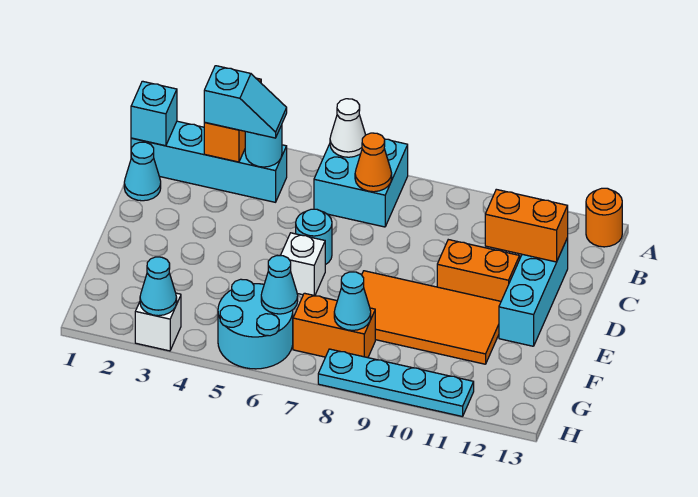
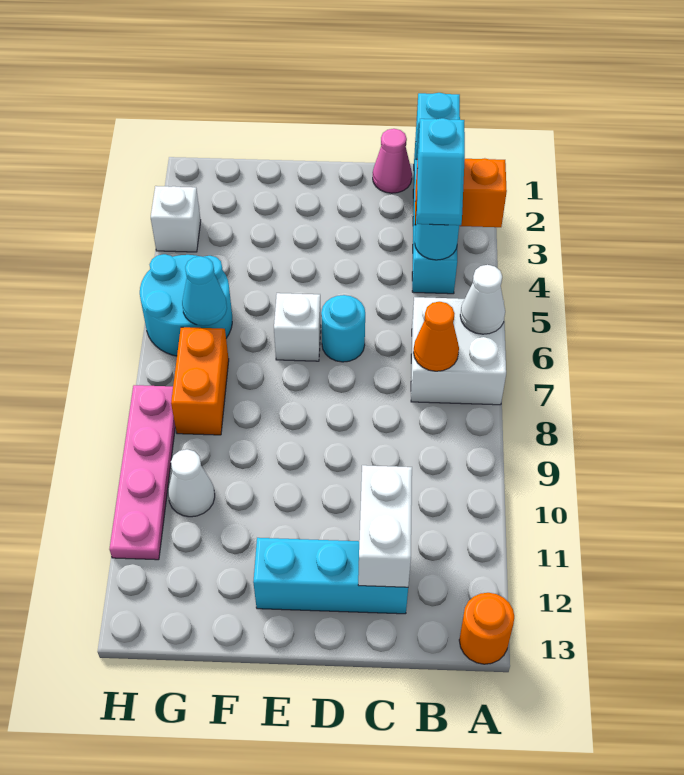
cyan 2x2 brick [314,139,408,227] -> white 2x2 brick [411,297,506,405]
cyan 1x1 cone [124,142,161,201] -> pink 1x1 cone [373,129,412,193]
orange 1x2 brick [485,189,568,262] -> white 1x2 brick [358,465,412,587]
orange 1x2 brick [437,240,520,301] -> none
orange 2x4 tile [362,271,501,364] -> none
cyan 1x1 cone [334,272,371,330] -> none
none -> white 1x1 cone [168,449,215,517]
cyan 1x1 cone [140,257,177,316] -> none
cyan 1x4 plate [318,349,474,417] -> pink 1x4 plate [110,385,175,560]

